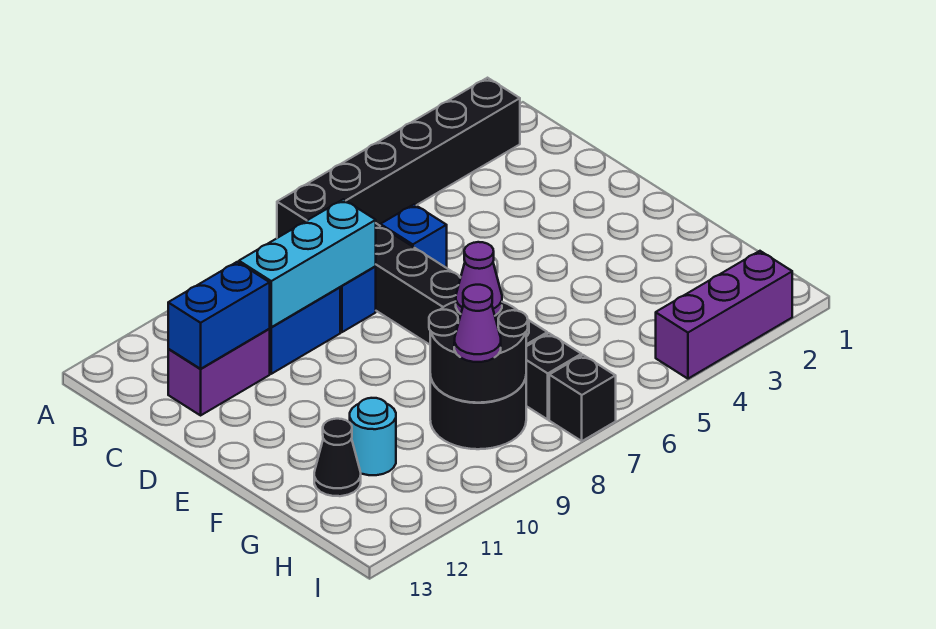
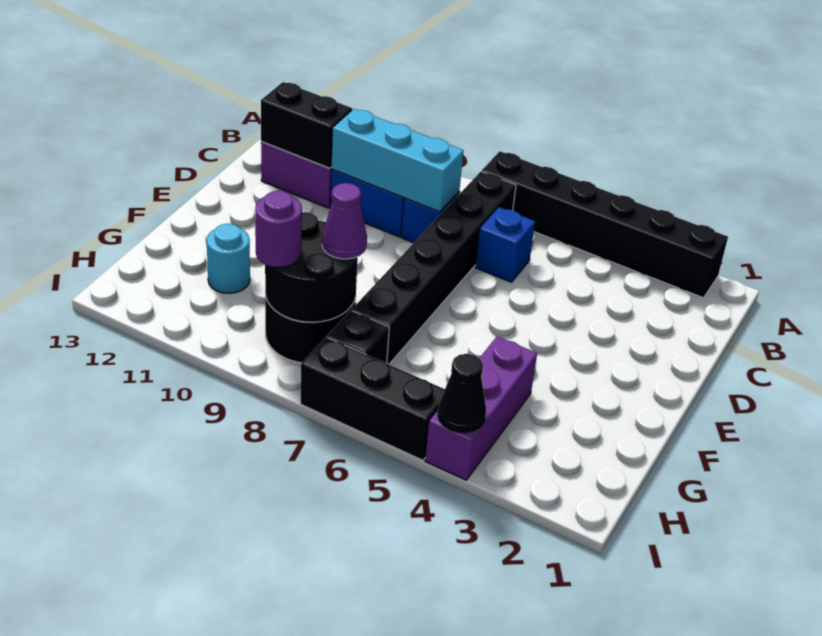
blue 1x2 brick [168,262,270,369] -> black 1x2 brick [261,82,352,168]
black 1x1 cone [314,419,361,496] -> black 1x1 cone moved to [438,354,486,433]
purple 1x1 cone [454,285,501,362] -> purple 1x1 round brick [255,191,302,268]
purple 1x3 brick [656,251,792,379] -> purple 1x3 brick turned to [425,336,537,480]
black 1x1 brick [549,355,616,441] -> black 1x3 brick [301,337,445,460]

